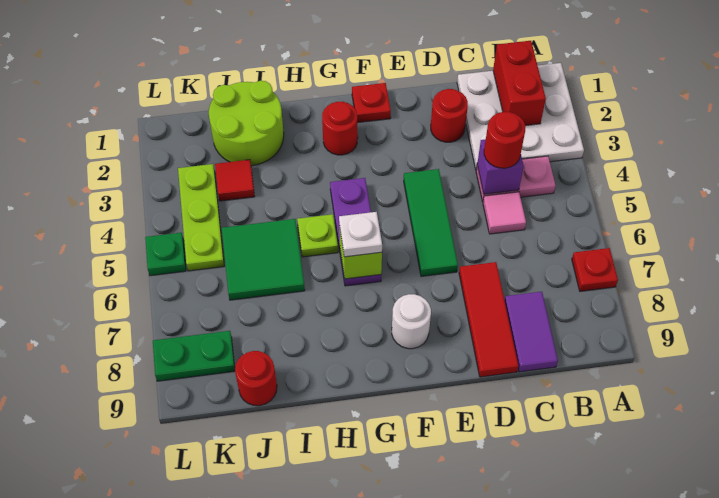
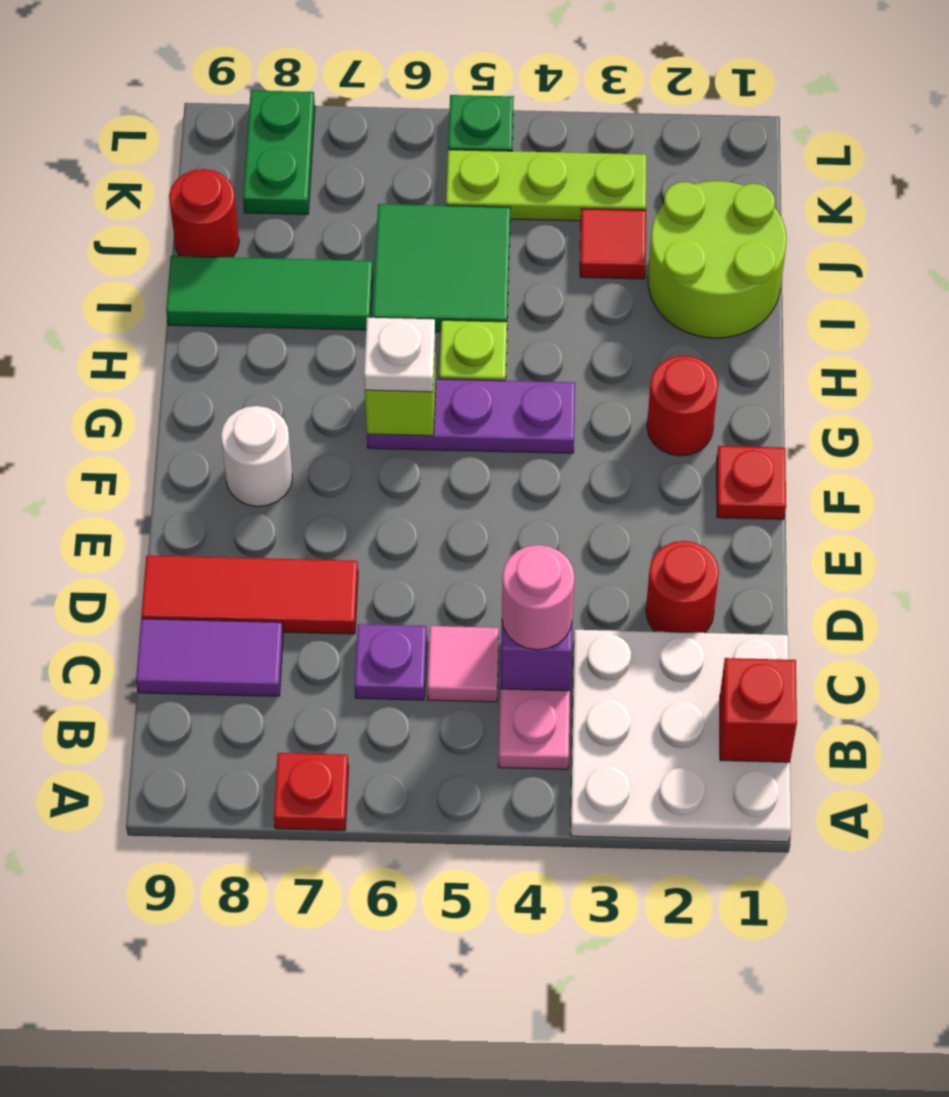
red 1x2 brick [493,41,546,126] -> red 1x1 brick [720,658,797,762]
red 1x1 round brick [484,112,525,168] -> pink 1x1 round brick [502,545,575,650]
none -> purple 1x1 plate [355,624,427,700]
green 1x3 tile [404,169,458,276] -> green 1x3 tile moved to [166,256,373,330]

